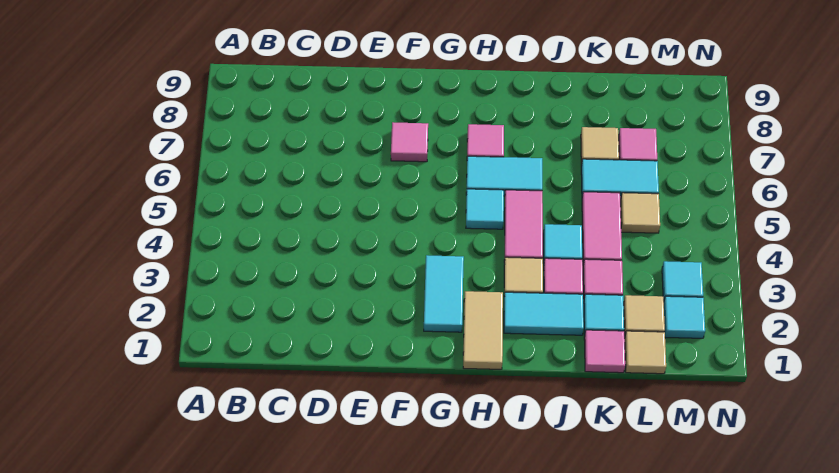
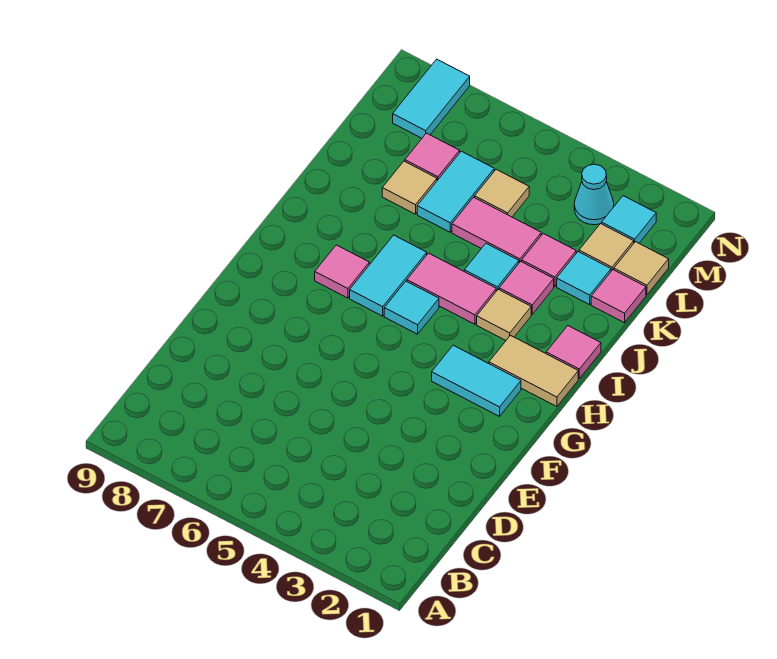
pink 1x1 tile [391,122,428,162] -> pink 1x1 tile moved to [546,326,601,378]
cyan 1x2 tile [504,292,584,335] -> cyan 1x2 tile moved to [393,59,470,138]
cyan 1x1 tile [662,261,703,300] -> cyan 1x1 cone [574,164,614,225]

